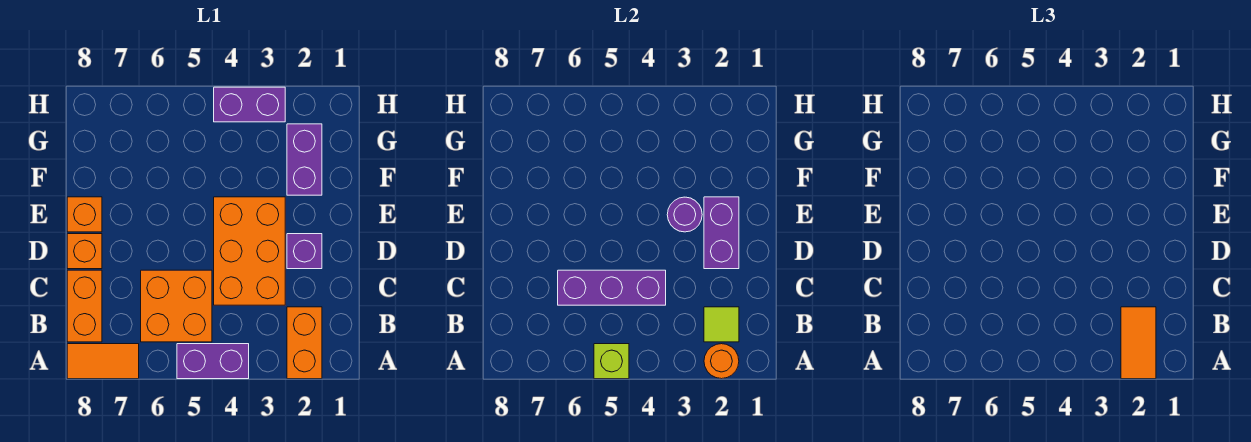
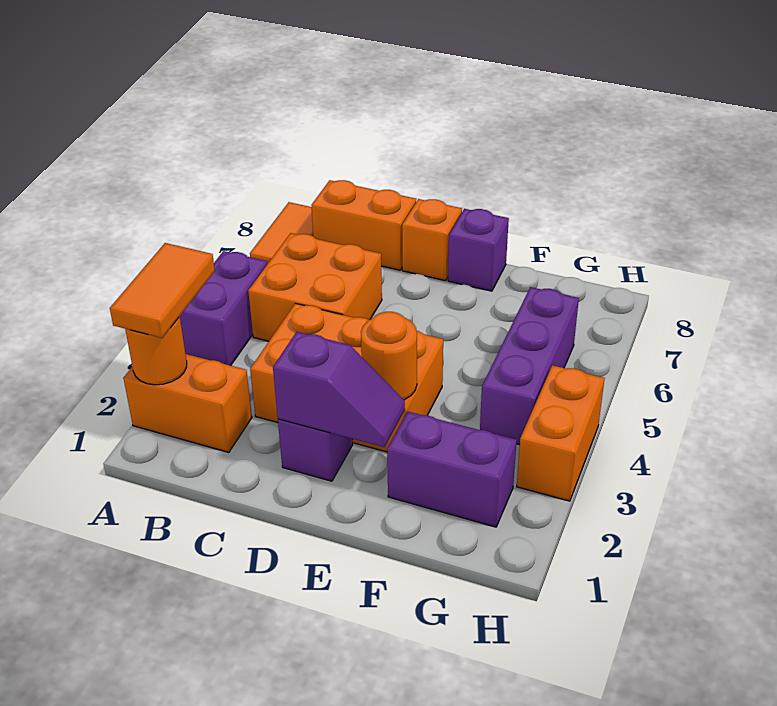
orange 1x2 tile [1121,307,1156,379] -> orange 1x2 tile turned to [110,243,215,338]
lime 1x1 brick [594,344,629,379] -> none
lime 1x1 tile [704,307,739,342] -> none
purple 1x3 brick [558,270,666,305] -> purple 1x3 brick moved to [480,287,579,445]
purple 1x2 brick [704,197,739,269] -> purple 1x2 slope [273,332,405,447]
purple 1x1 round brick [667,197,702,232] -> orange 1x1 round brick [361,312,417,400]
orange 1x1 brick [67,197,102,232] -> purple 1x1 brick [448,209,509,291]
purple 1x2 brick [214,87,285,122] -> orange 1x2 brick [517,365,605,501]

